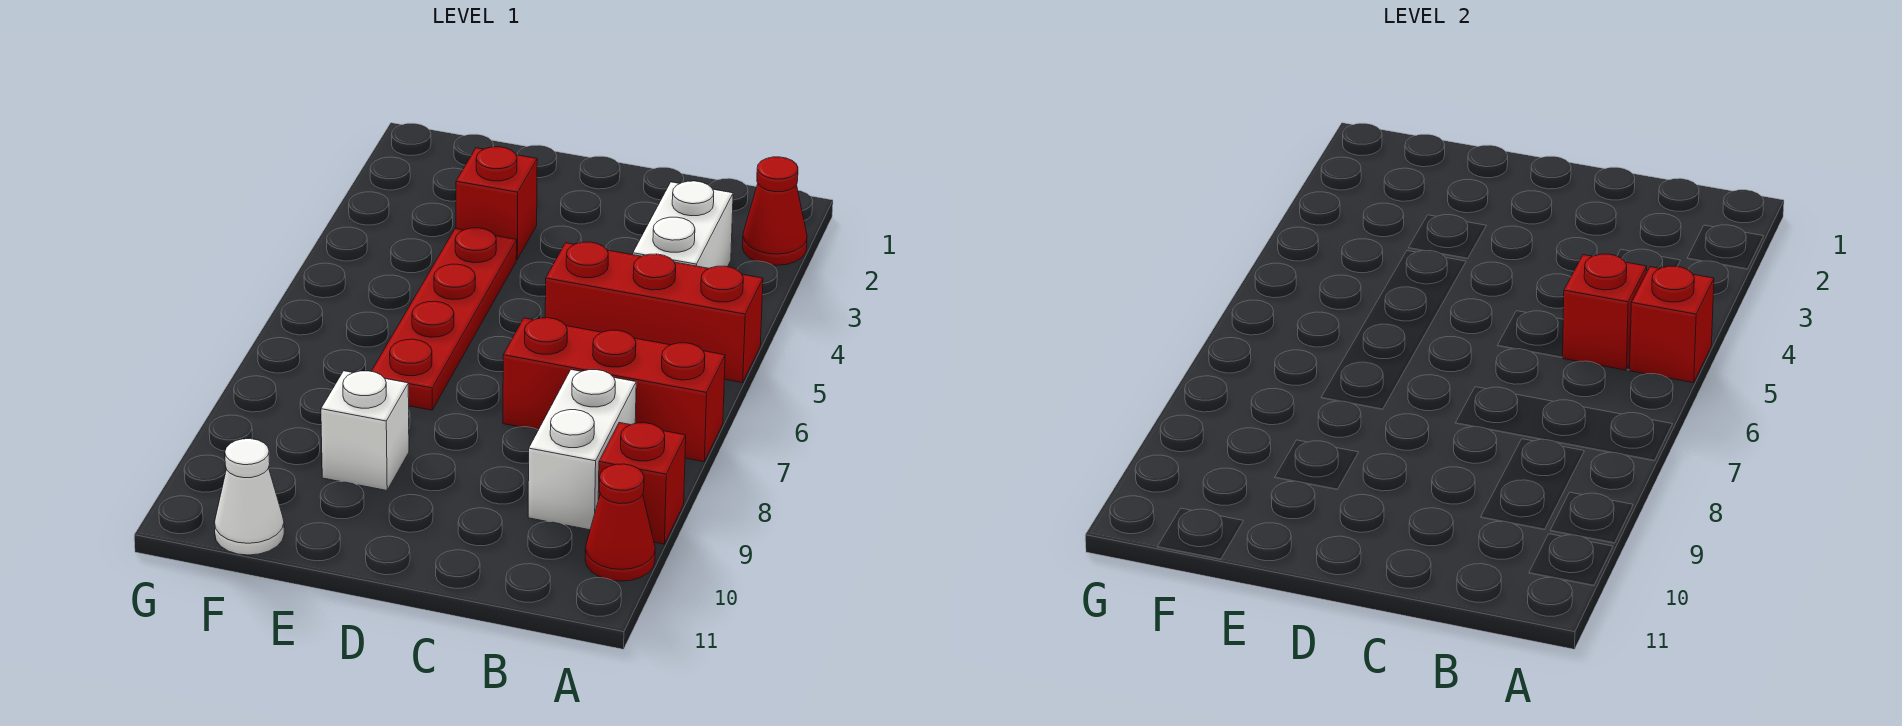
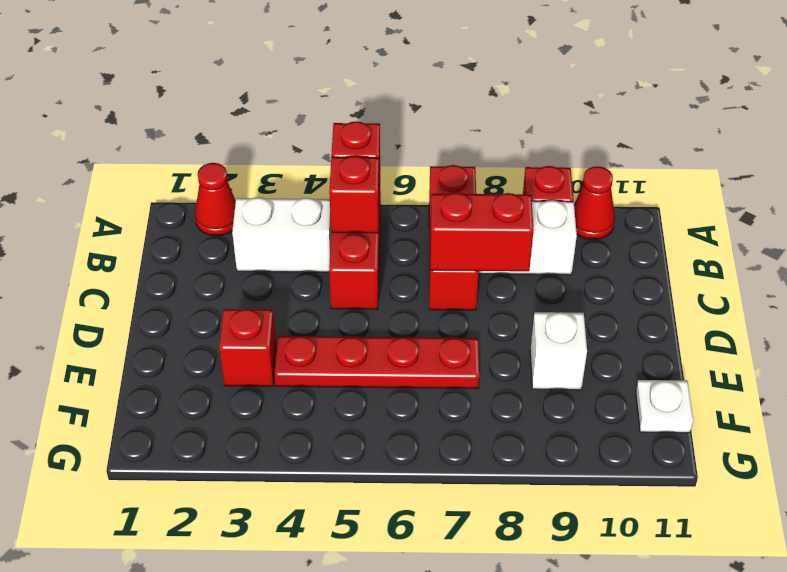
none -> red 1x2 brick [430,193,534,271]
white 1x1 cone [214,439,284,555] -> white 1x1 plate [636,380,693,433]

